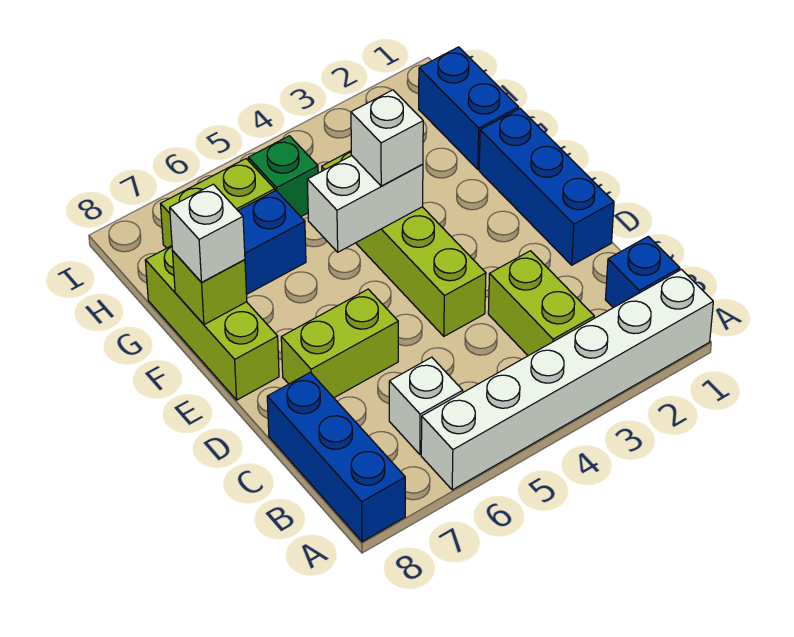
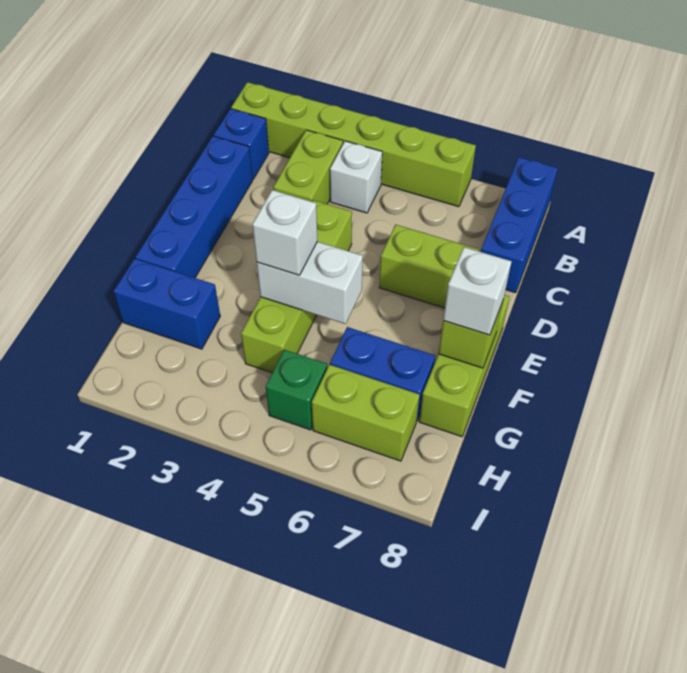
white 1x6 brick [421,270,713,490] -> lime 1x6 brick [231,82,476,207]
white 1x1 brick [389,357,463,454] -> white 1x1 brick moved to [330,141,382,213]
blue 1x3 brick [479,109,614,265] -> blue 1x4 brick [135,136,253,278]
blue 1x2 brick [419,47,519,169] -> blue 1x2 brick turned to [114,259,220,349]

